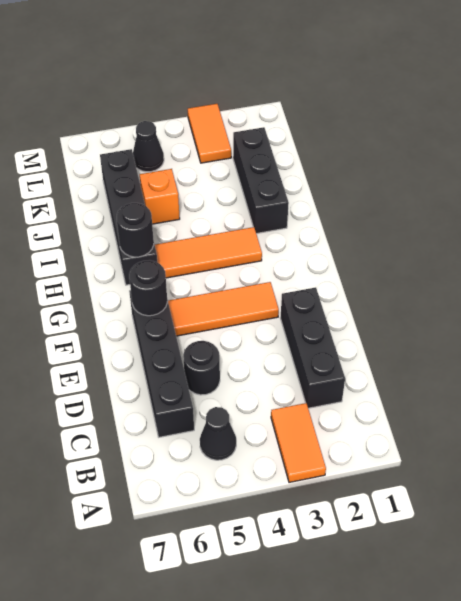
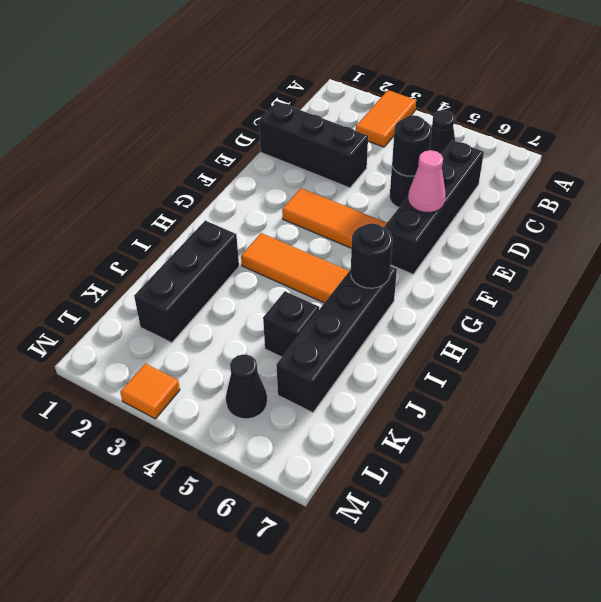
black 1x3 brick [280,287,345,408] -> black 1x3 brick turned to [259,101,368,188]
none -> pink 1x1 cone [408,150,446,213]
black 1x1 round brick [129,260,167,316] -> black 1x1 round brick moved to [392,115,431,176]
orange 1x1 brick [140,169,180,224] -> black 1x1 brick [263,291,319,357]
orange 1x2 tile [188,104,231,163] -> orange 1x1 tile [120,364,180,419]

